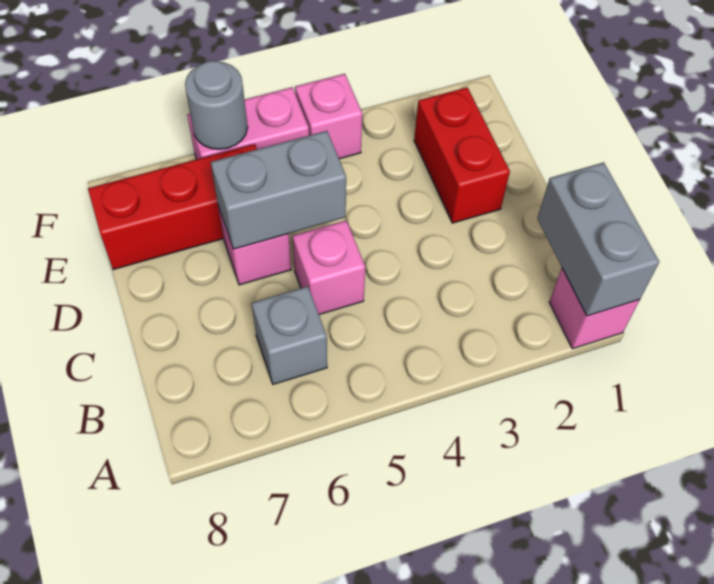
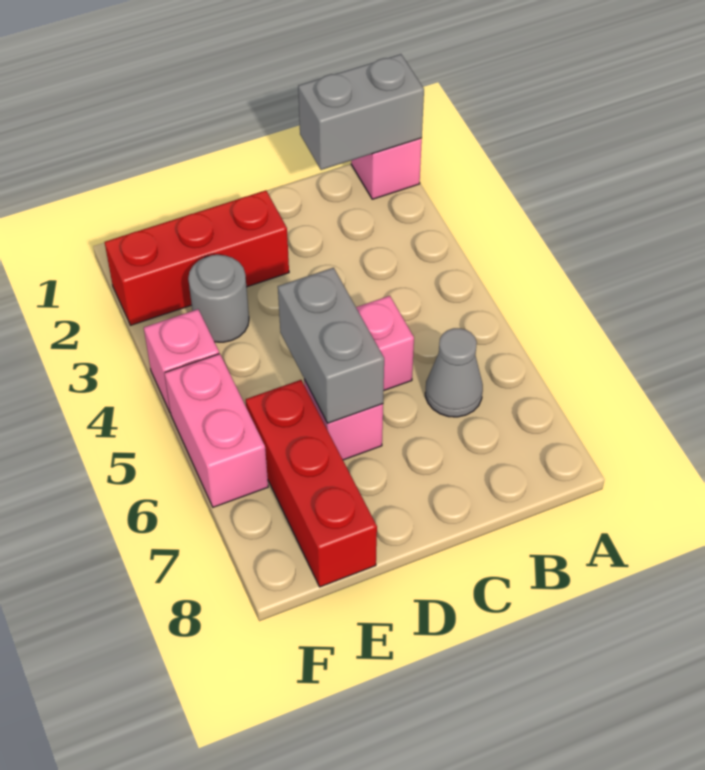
grey 1x1 brick [252,286,327,384] -> grey 1x1 cone [425,328,483,417]
red 1x2 brick [414,87,510,223] -> red 1x3 brick [105,190,289,325]
grey 1x1 round brick [185,61,248,149] -> grey 1x1 round brick moved to [188,255,249,342]

